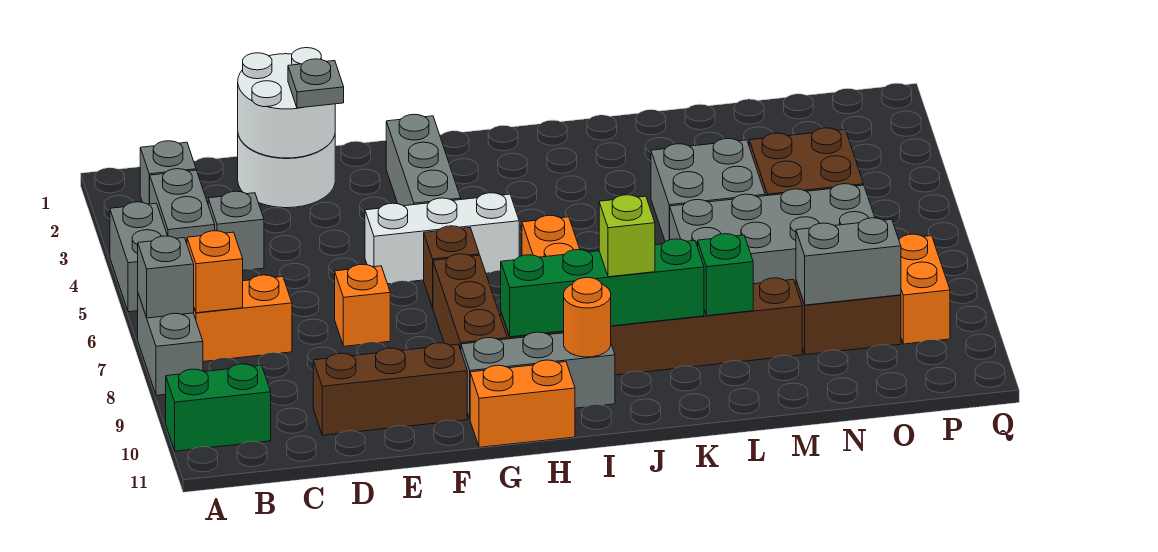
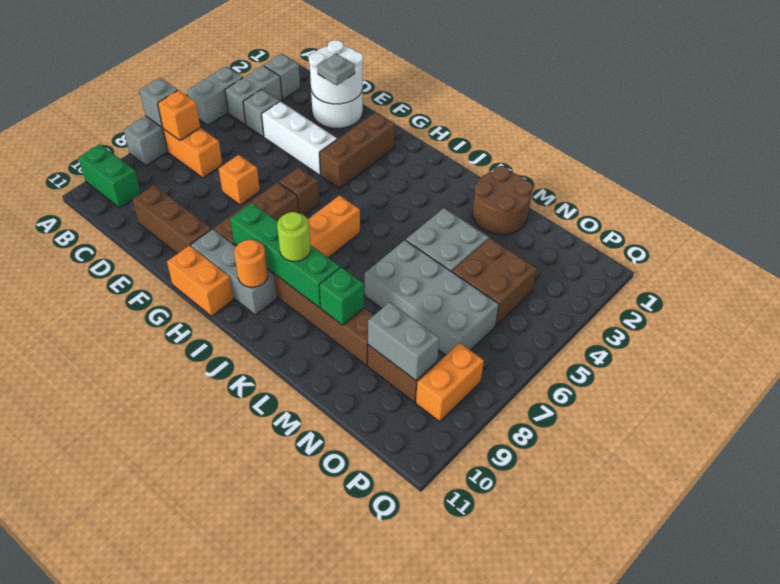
white 1x3 brick [365,193,519,284] -> white 1x3 brick moved to [262,101,337,175]
grey 1x3 brick [386,114,461,206] -> brown 1x3 brick [320,112,395,189]
lime 1x1 brick [599,195,655,277] -> lime 1x1 round brick [277,212,310,261]
none -> brown 2x2 round brick [472,166,533,235]

